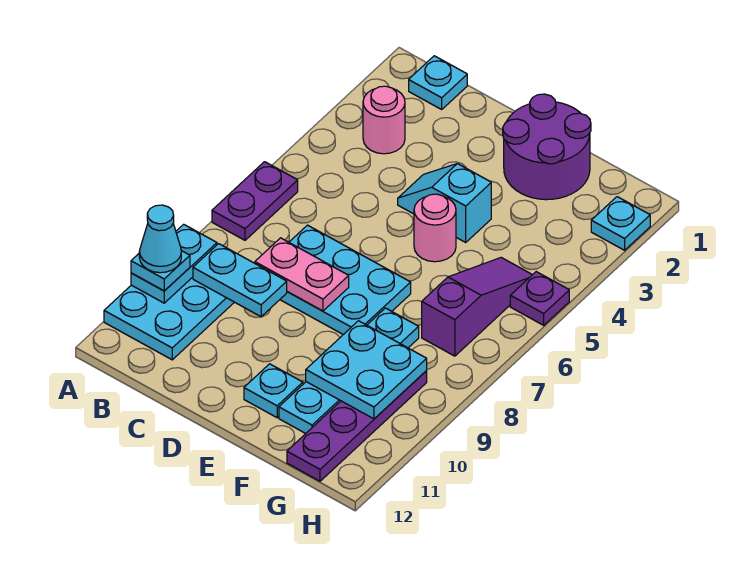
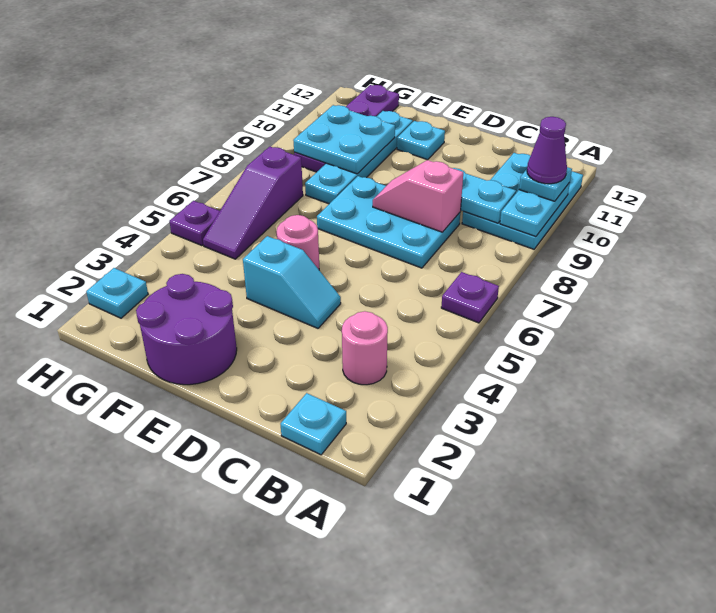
purple 1x2 plate [212,162,298,240] -> purple 1x1 plate [441,272,499,323]
cyan 1x1 cone [139,205,181,273] -> purple 1x1 cone [527,117,567,184]
pink 1x2 plate [255,238,349,311] -> pink 1x2 slope [373,160,463,232]

